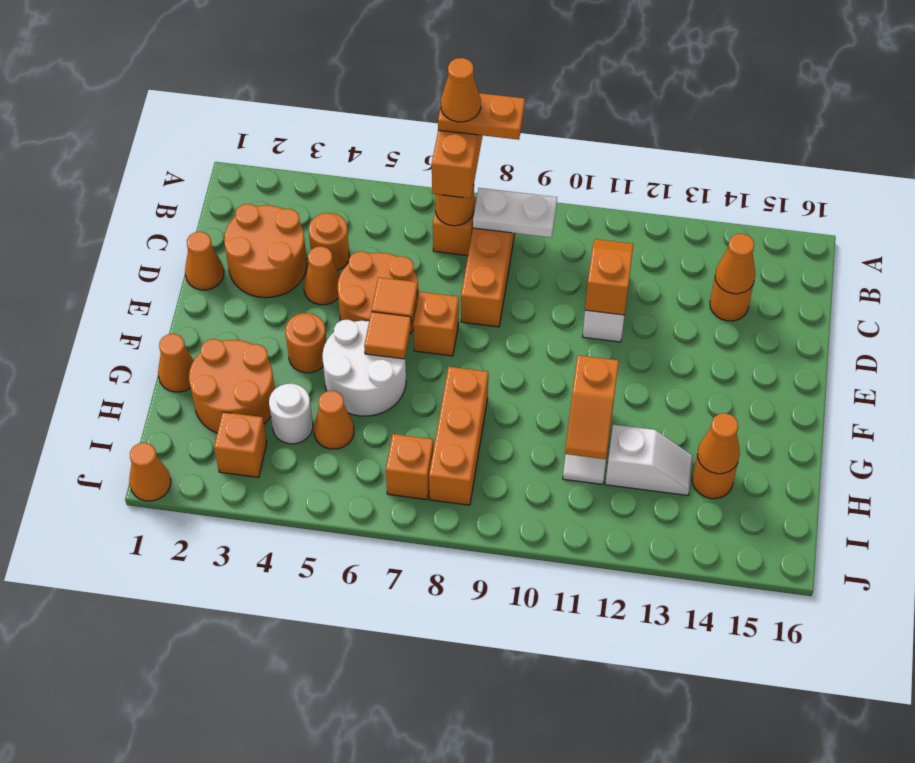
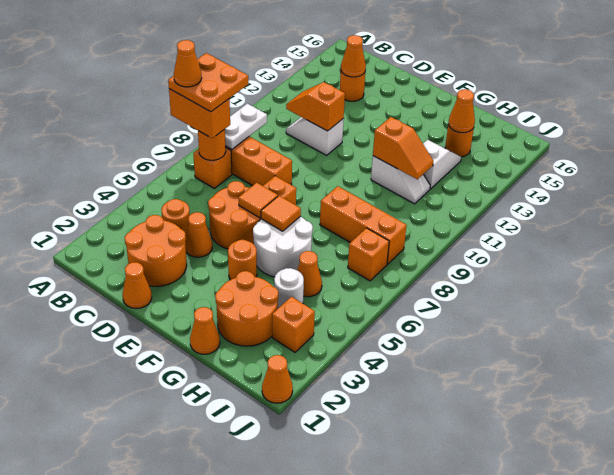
orange 1x2 plate [438,93,525,140] -> orange 2x2 plate [168,53,248,112]

